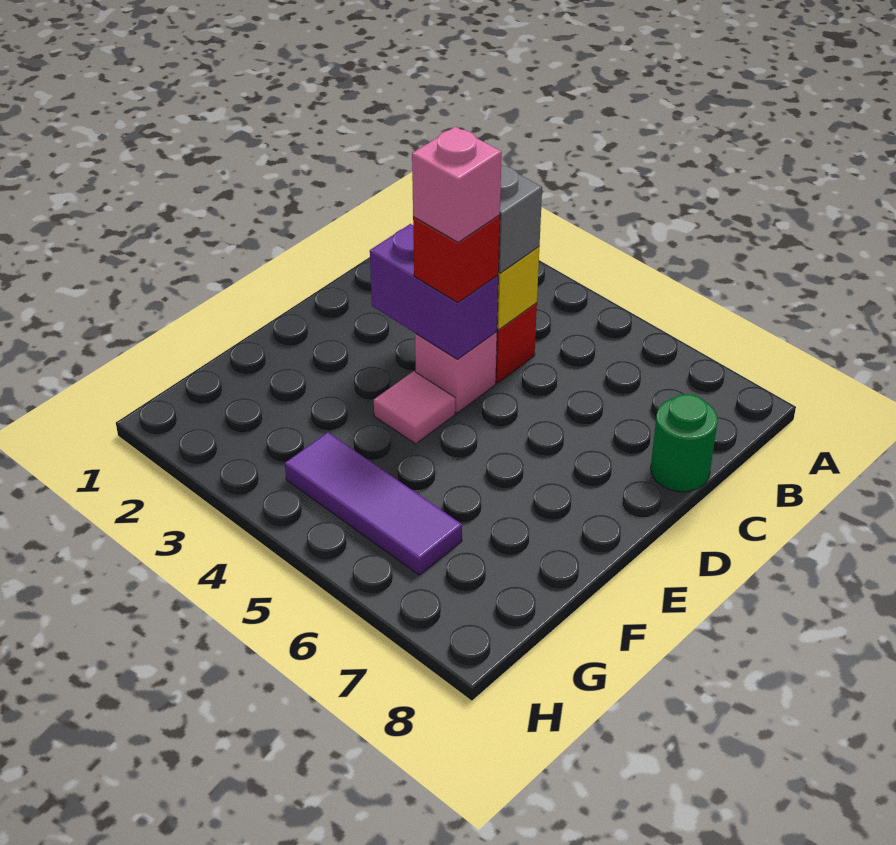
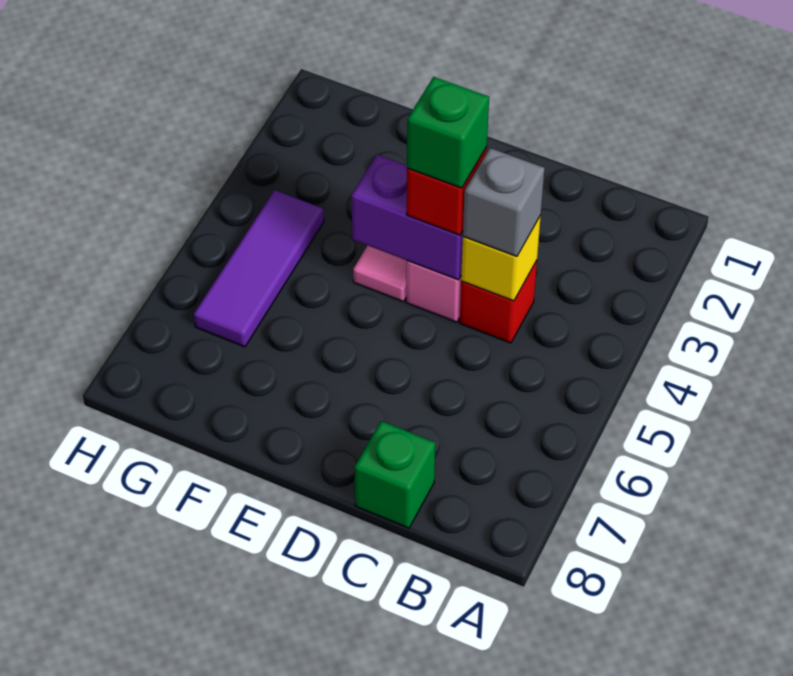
green 1x1 round brick [651,394,718,492] -> green 1x1 brick [354,421,435,528]
purple 1x2 brick [370,224,498,359] -> purple 1x2 brick turned to [351,155,463,280]
pink 1x1 brick [412,127,502,242] -> green 1x1 brick [407,77,489,188]

